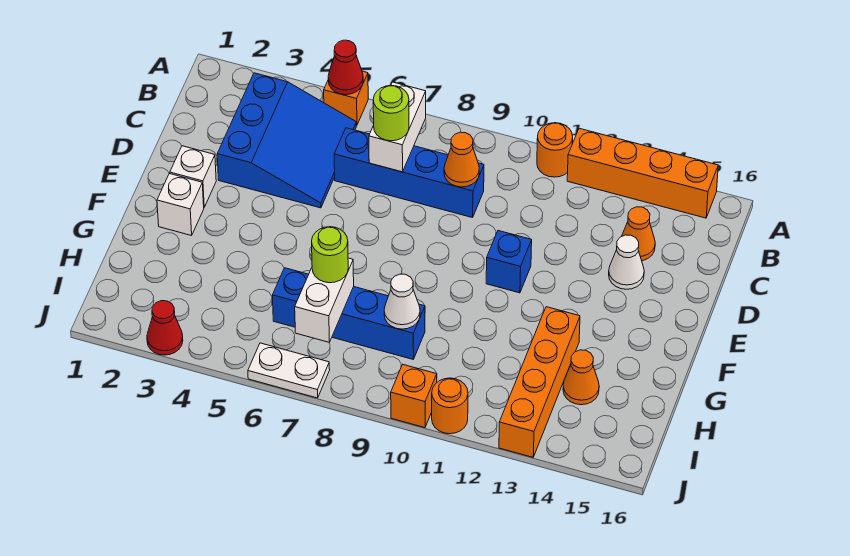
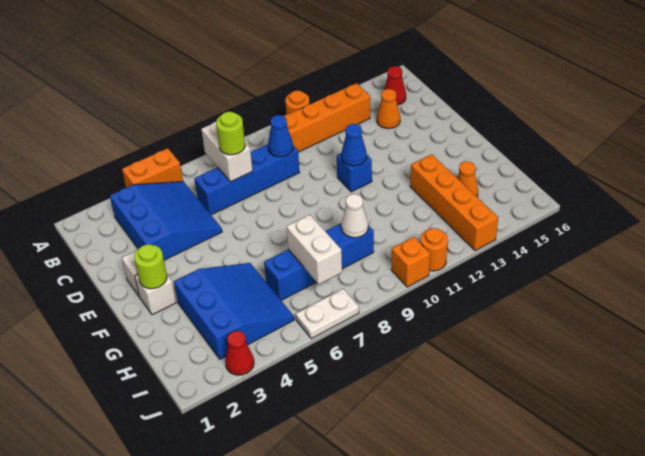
orange 1x1 brick [324,71,368,125] -> orange 1x2 brick [122,148,183,188]
red 1x1 cone [328,40,363,95] -> red 1x1 cone moved to [384,66,406,105]
orange 1x4 brick [567,128,718,218] -> orange 1x4 brick moved to [284,83,370,152]
orange 1x1 cone [444,132,479,187] -> blue 1x1 cone [268,115,293,157]
white 1x1 cone [609,235,644,289] -> none
none -> blue 1x1 cone [341,124,367,166]
none -> blue 3x3 slope [174,263,294,359]
lime 1x1 round brick [312,227,348,283] -> lime 1x1 round brick moved to [134,244,167,289]

